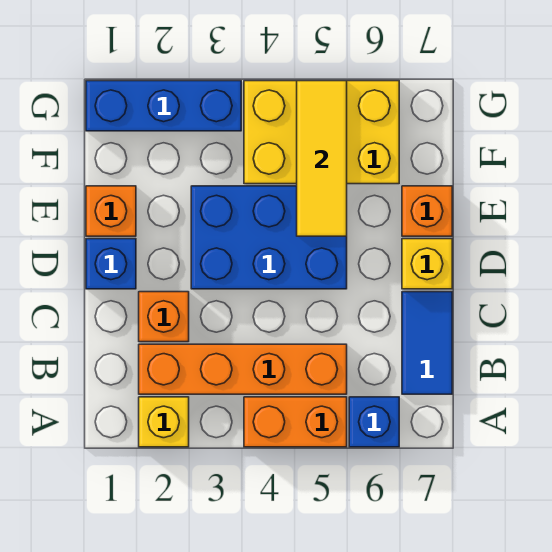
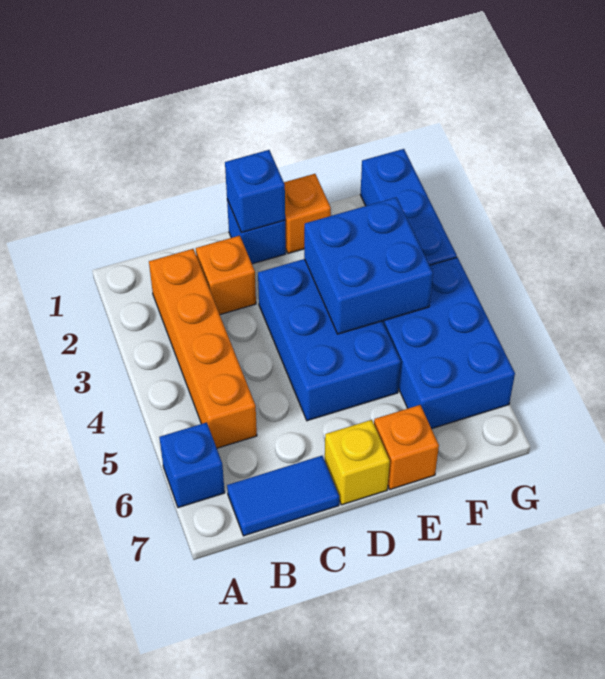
yellow 1x1 brick [139,397,189,447] -> none
orange 1x2 brick [244,397,347,447] -> none
none -> blue 1x1 brick [225,150,285,233]
none -> blue 2x2 brick [304,197,433,334]
yellow 1x3 tile [297,81,347,236] -> none
yellow 2x3 brick [244,81,399,184] -> blue 2x3 brick [383,257,515,429]

